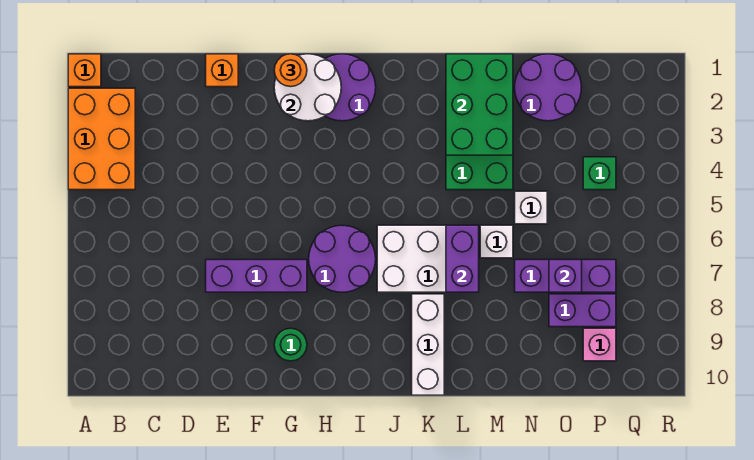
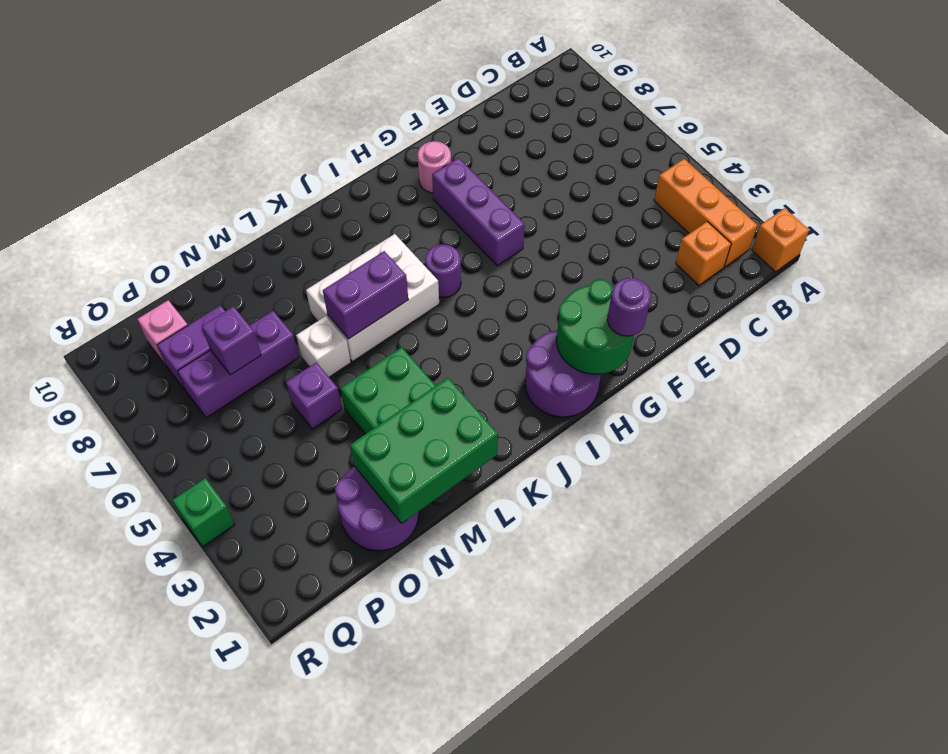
orange 2x3 brick [68,88,135,190] -> orange 1x3 brick [654,159,757,267]
orange 1x1 brick [206,54,238,87] -> orange 1x1 brick moved to [676,222,731,285]
purple 1x3 brick [206,260,307,292] -> purple 1x3 brick turned to [432,158,525,266]
white 2x2 round brick [274,54,341,121] -> green 2x2 round brick [557,280,634,374]
orange 1x1 round brick [274,54,307,87] -> purple 1x1 round brick [607,278,651,336]
green 1x1 round brick [274,328,307,361] -> pink 1x1 round brick [418,141,451,193]
purple 2x2 round brick [309,226,376,292] -> purple 1x1 round brick [425,244,461,297]
white 1x3 brick [412,294,444,395] -> none
green 2x3 brick [446,54,513,155] -> green 2x3 brick turned to [350,378,498,524]
purple 1x2 brick [446,225,479,292] -> purple 1x2 brick turned to [323,251,408,339]
white 1x1 brick [515,191,547,224] -> purple 1x1 brick [286,362,342,429]
green 1x1 brick [583,157,616,190] -> green 1x1 brick moved to [172,478,235,547]

